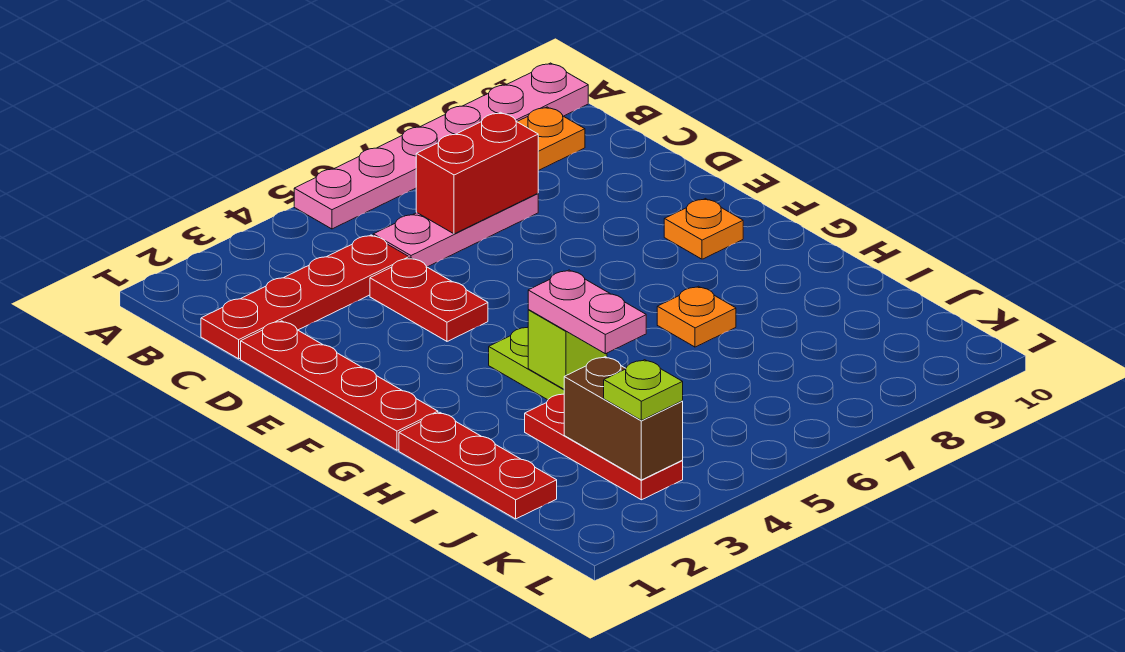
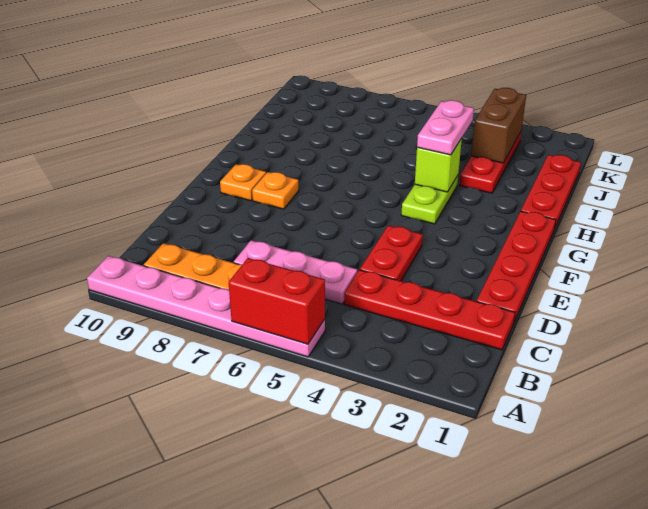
red 1x2 brick [416,112,538,234] -> red 1x2 brick moved to [229,258,325,344]
orange 1x1 plate [657,286,736,347] -> orange 1x1 plate moved to [252,172,299,209]
lime 1x1 plate [604,360,683,420] -> none

